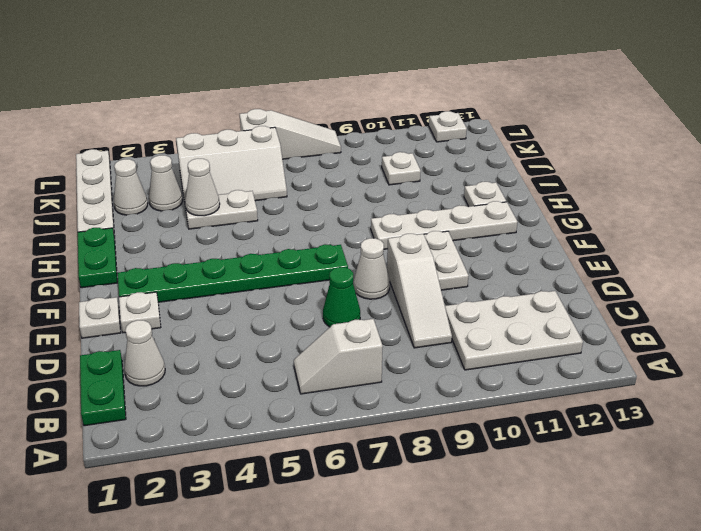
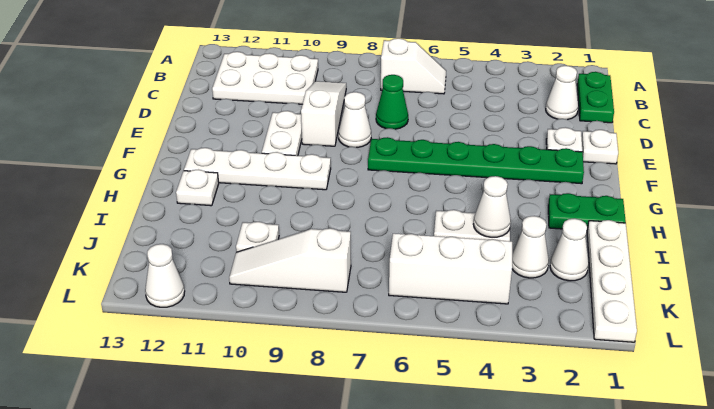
green 1x2 plate [78,228,117,288] -> green 1x2 plate turned to [548,193,626,230]
white 1x3 slope [240,109,341,159] -> white 1x3 slope moved to [229,228,351,292]
white 1x1 plate [429,111,467,142] -> white 1x1 cone [145,244,185,307]

